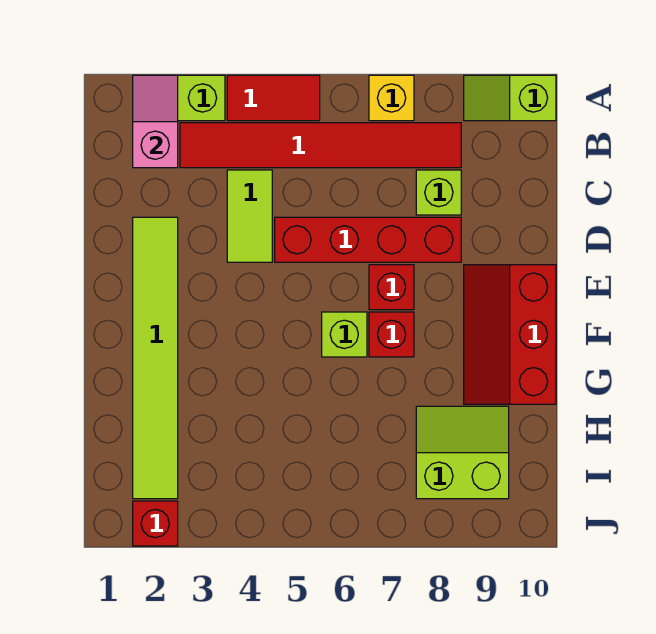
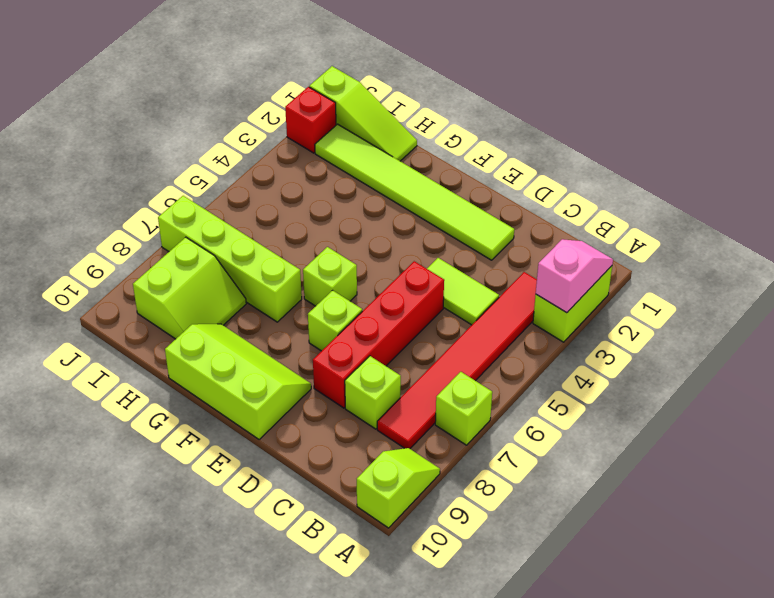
pink 1x2 slope [133,75,178,168] -> pink 1x2 slope turned to [536,239,613,313]
red 1x2 tile [227,75,320,121] -> none
yellow 1x1 brick [369,75,414,121] -> lime 1x1 brick [435,372,492,445]
red 1x1 brick [369,265,414,310] -> lime 1x1 brick [308,290,362,351]
red 2x3 slope [464,265,556,404] -> lime 2x3 slope [165,324,311,439]
red 1x1 brick [369,312,414,357] -> none
none -> lime 1x4 brick [158,196,302,322]
none -> lime 1x3 slope [309,66,417,161]

